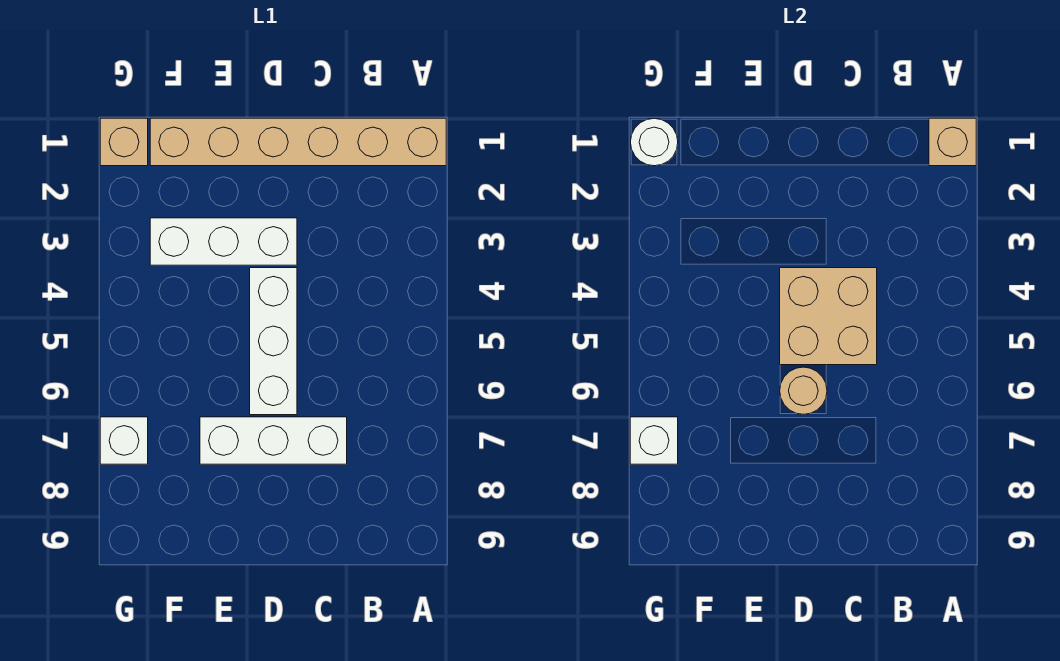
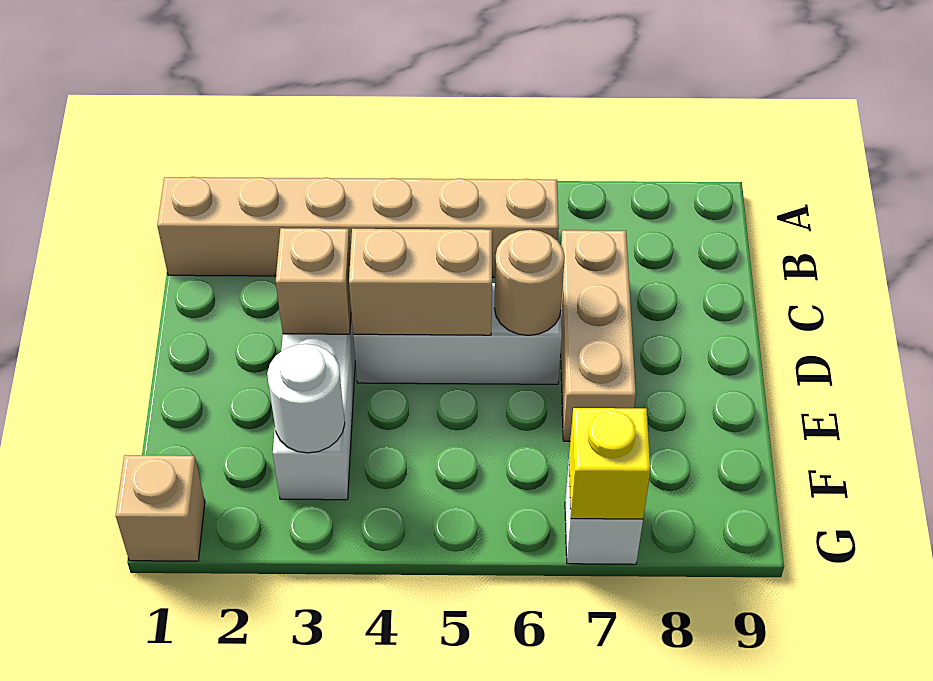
tan 1x6 brick [150,118,446,166] -> tan 1x6 brick turned to [157,177,559,277]
tan 1x1 brick [929,118,976,166] -> tan 1x1 brick moved to [276,228,351,334]
tan 2x2 brick [780,268,877,365] -> tan 1x2 brick [349,229,492,335]
white 1x3 brick [200,417,347,464] -> tan 1x3 brick [561,230,636,441]
white 1x1 round brick [631,118,678,166] -> white 1x1 round brick moved to [267,344,345,453]
white 1x1 brick [630,417,678,464] -> yellow 1x1 brick [569,408,651,519]

